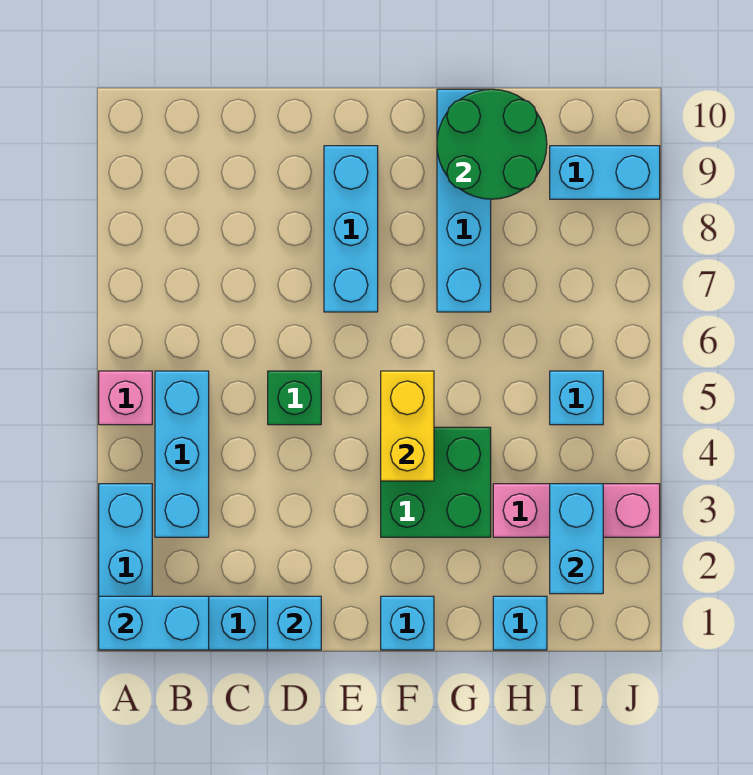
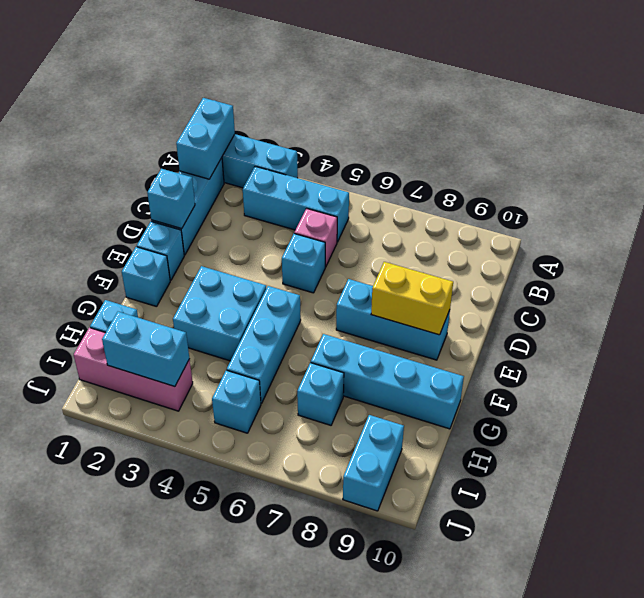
pink 1x1 brick [99,371,152,425] -> pink 1x1 brick moved to [294,208,337,267]
green 1x1 brick [268,371,321,425] -> cyan 1x1 brick [282,234,325,293]
none -> cyan 1x1 brick [137,221,184,280]
green 2x2 brick [381,427,491,537] -> cyan 2x2 brick [173,266,266,361]
yellow 1x2 brick [381,371,434,481] -> yellow 1x2 brick moved to [371,262,453,335]
none -> cyan 1x3 brick [227,286,301,404]
green 2x2 round brick [437,89,547,199] -> none
pink 1x3 brick [493,484,660,537] -> pink 1x3 brick turned to [74,328,193,411]
none -> cyan 1x1 brick [297,363,344,425]

